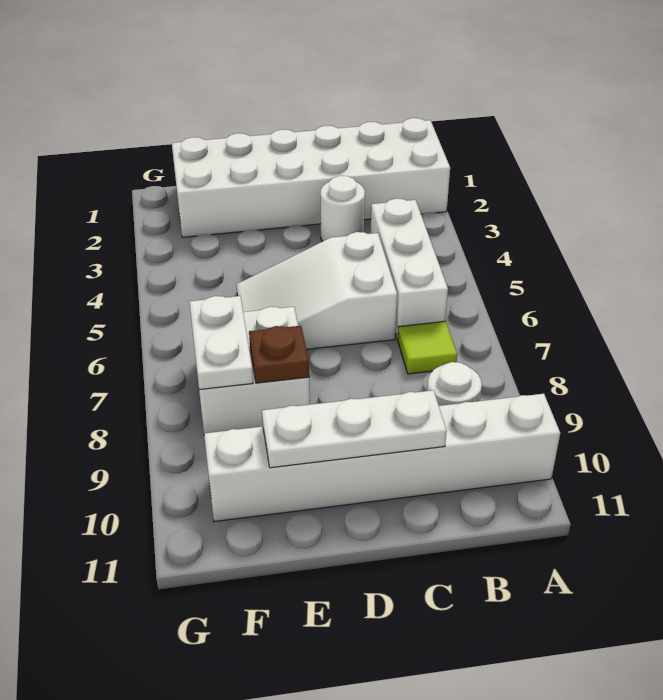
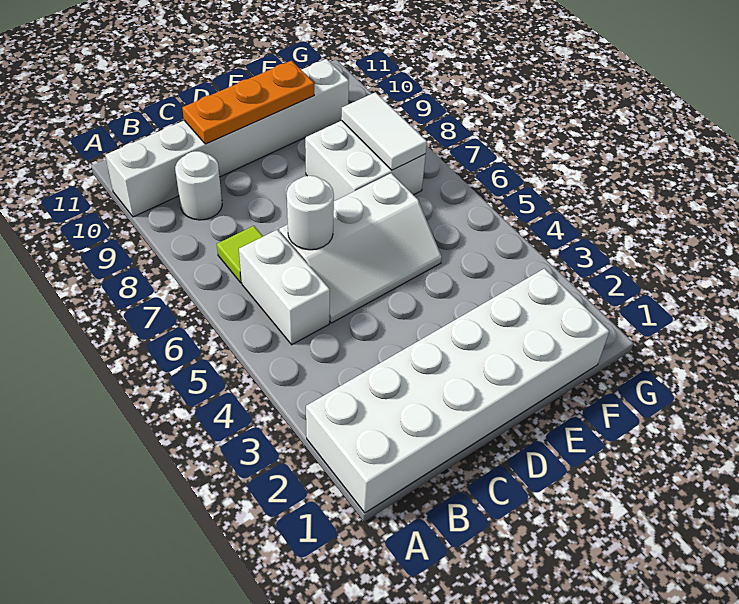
white 1x3 brick [370,199,448,339] -> white 1x2 brick [239,230,330,345]
white 1x1 round brick [320,176,365,241] -> white 1x1 round brick moved to [287,176,334,250]
white 2x3 slope [236,232,397,349] -> white 2x3 slope turned to [279,173,442,323]
white 1x3 plate [262,390,447,468] -> orange 1x3 plate [182,61,314,144]
brown 1x1 plate [249,326,309,383] -> none
white 1x2 plate [190,296,253,390] -> white 1x2 tile [341,92,427,170]

